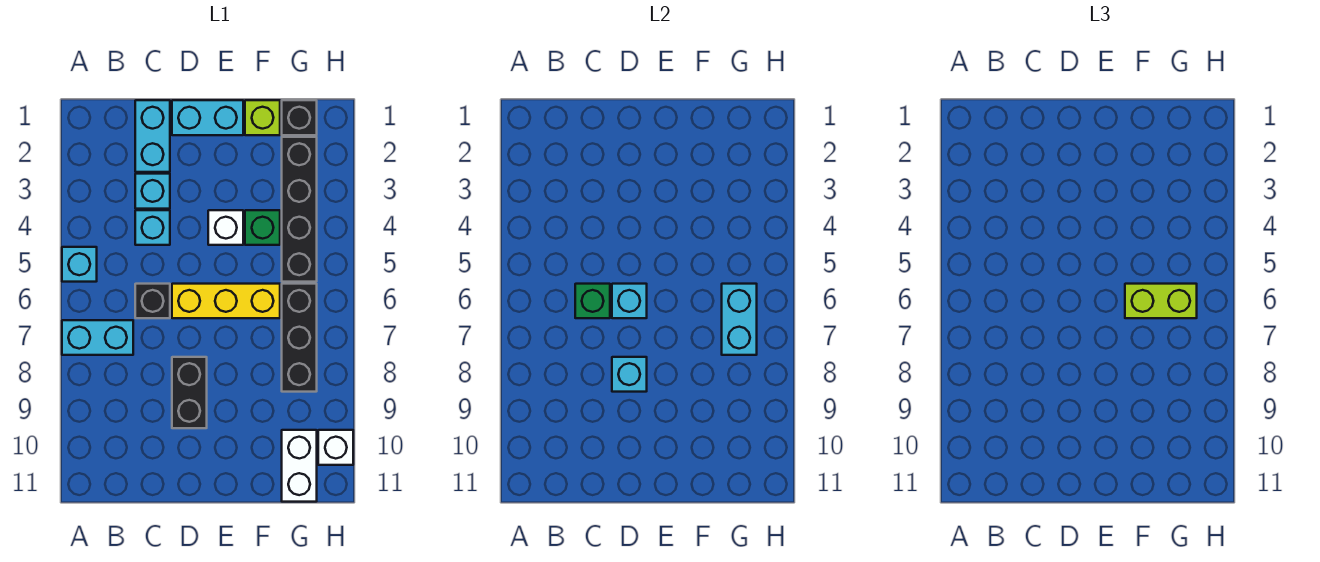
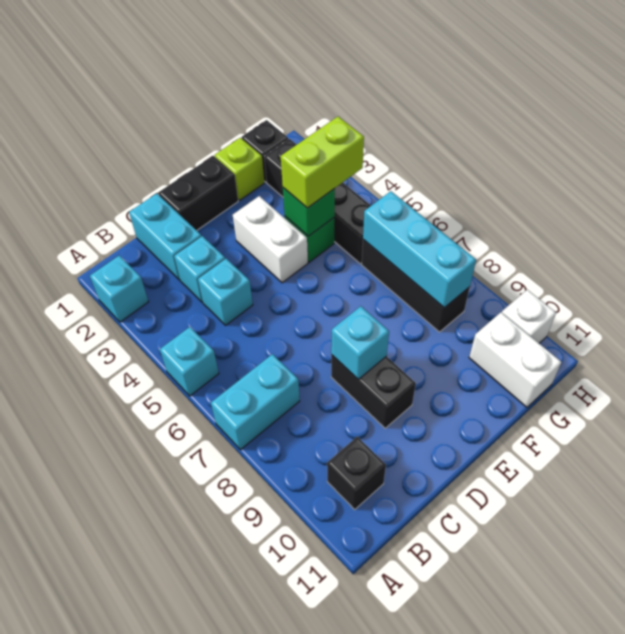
black 1x1 brick [135,284,170,318] -> black 1x1 brick moved to [327,437,386,509]
green 1x1 brick [575,284,610,318] -> green 1x1 brick moved to [283,188,335,236]
cyan 1x2 brick [172,100,243,135] -> black 1x2 brick [158,156,238,231]
yellow 1x3 brick [172,284,280,318] -> none
cyan 1x1 brick [612,284,647,318] -> cyan 1x1 brick moved to [90,256,149,322]
white 1x1 brick [208,210,243,245] -> white 1x2 brick [233,196,308,283]
lime 1x2 brick [1125,284,1197,318] -> lime 1x2 brick moved to [281,117,364,208]
cyan 1x2 brick [722,284,757,355] -> cyan 1x3 brick [363,191,476,308]

